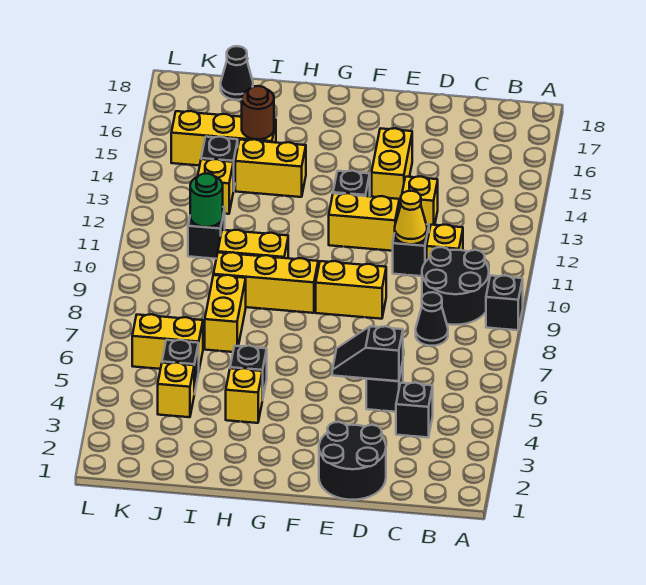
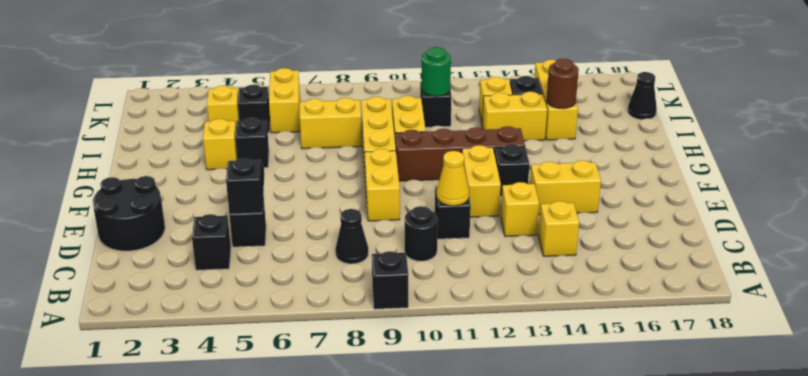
black 2x2 round brick [422,247,489,325] -> black 1x1 round brick [405,206,438,261]
yellow 1x1 brick [427,225,463,260] -> yellow 1x1 brick moved to [539,201,579,256]
none -> brown 1x4 brick [396,126,525,181]
yellow 1x2 brick [235,139,306,197] -> yellow 1x2 brick turned to [482,92,547,141]

